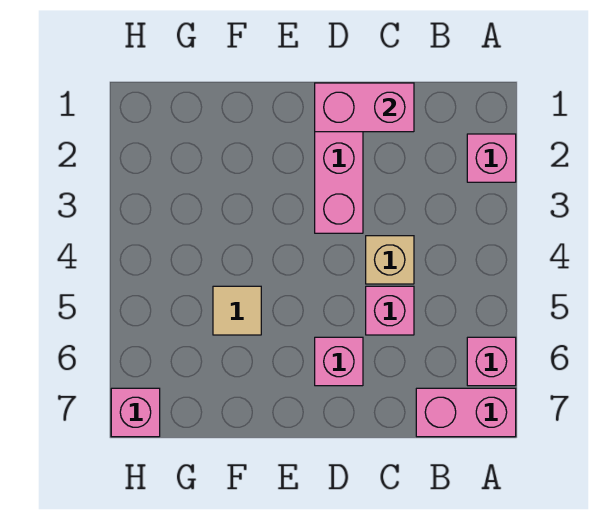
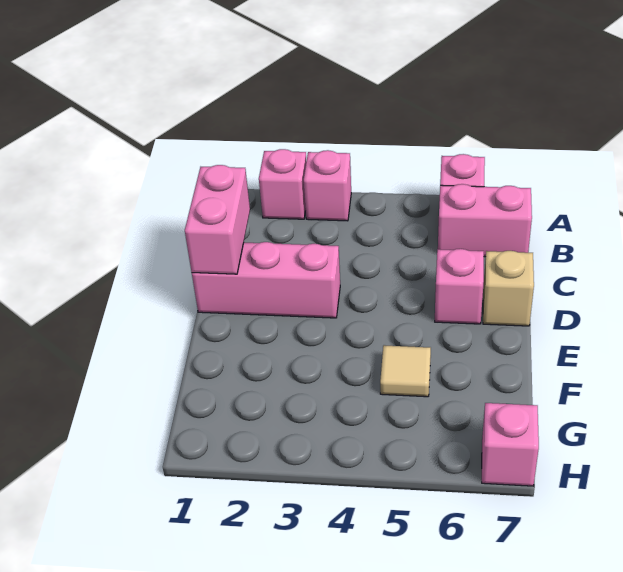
pink 1x2 brick [416,388,516,437] -> pink 1x2 brick turned to [438,184,532,257]
tan 1x1 brick [366,236,414,284] -> tan 1x1 brick moved to [483,251,534,326]
pink 1x1 brick [366,286,414,335] -> pink 1x1 brick moved to [304,150,351,221]

